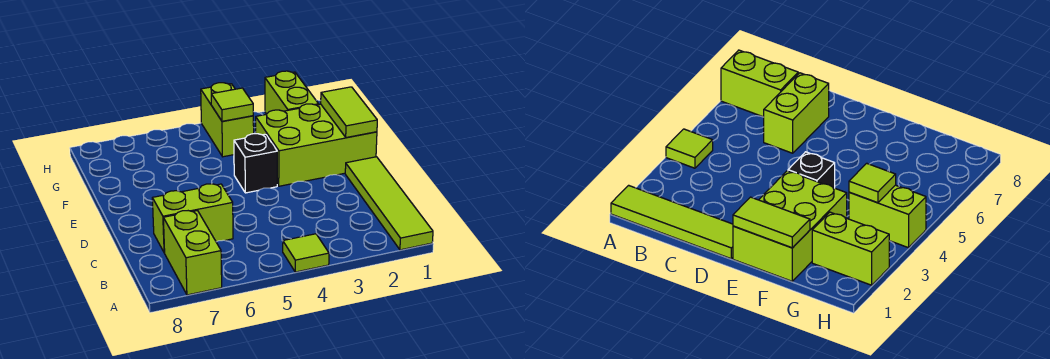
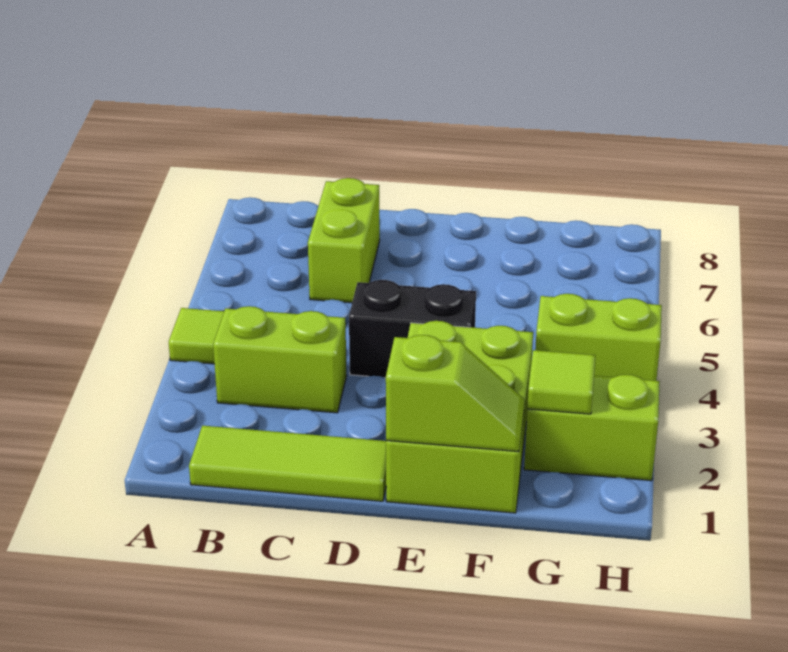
lime 1x4 tile [345,157,433,250] -> lime 1x3 tile [189,426,386,501]
lime 1x2 brick [163,211,222,295] -> lime 1x2 brick moved to [213,306,347,413]
lime 1x2 tile [321,87,377,138] -> lime 1x2 slope [386,335,524,452]
black 1x1 brick [234,134,277,193] -> black 1x2 brick [349,280,476,378]
lime 1x1 tile [211,88,253,121] -> lime 1x1 tile moved to [527,350,595,414]

